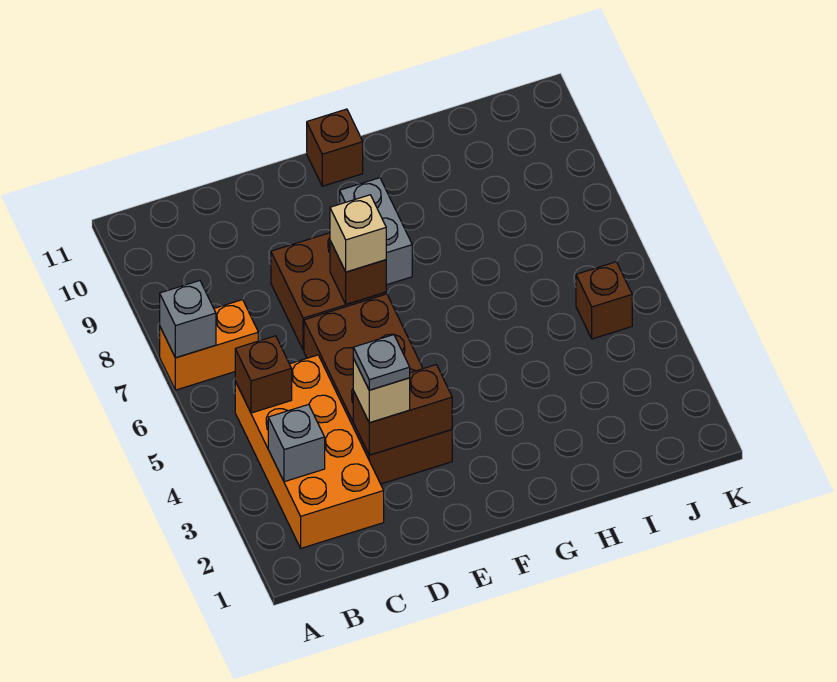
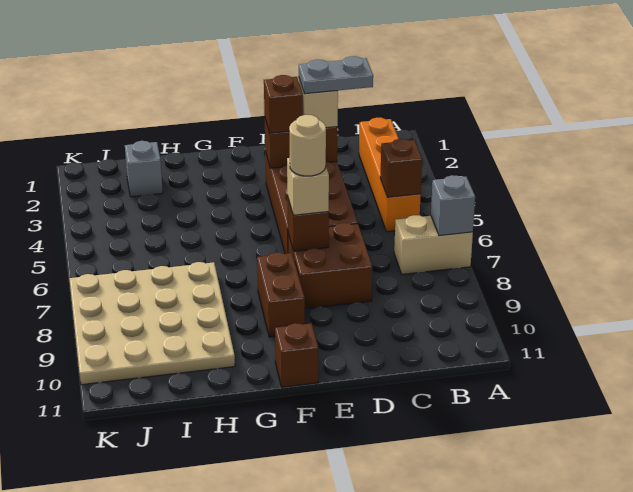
orange 1x2 brick [160,300,258,390] -> tan 1x2 brick [394,215,473,274]
orange 2x4 brick [235,355,384,548] -> orange 1x4 brick [359,118,421,232]
grey 1x1 brick [268,404,325,482] -> grey 1x1 brick moved to [125,141,163,197]
grey 1x1 plate [353,335,410,390] -> grey 1x2 plate [299,56,373,94]
none -> tan 1x1 round brick [289,115,326,176]
grey 1x2 brick [340,178,412,285] -> brown 1x2 brick [257,253,305,337]
none -> tan 4x4 plate [69,262,235,385]
brown 1x1 brick [576,262,632,339] -> brown 1x1 brick moved to [264,75,303,133]

